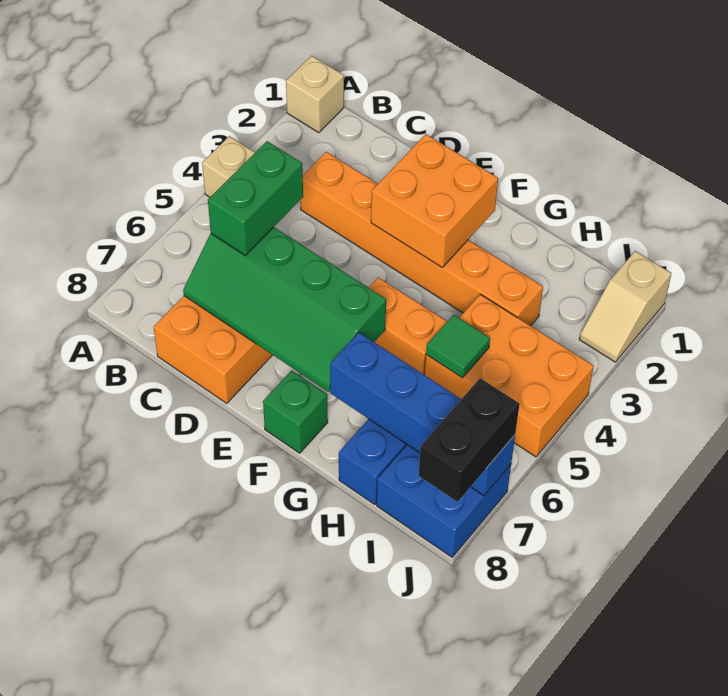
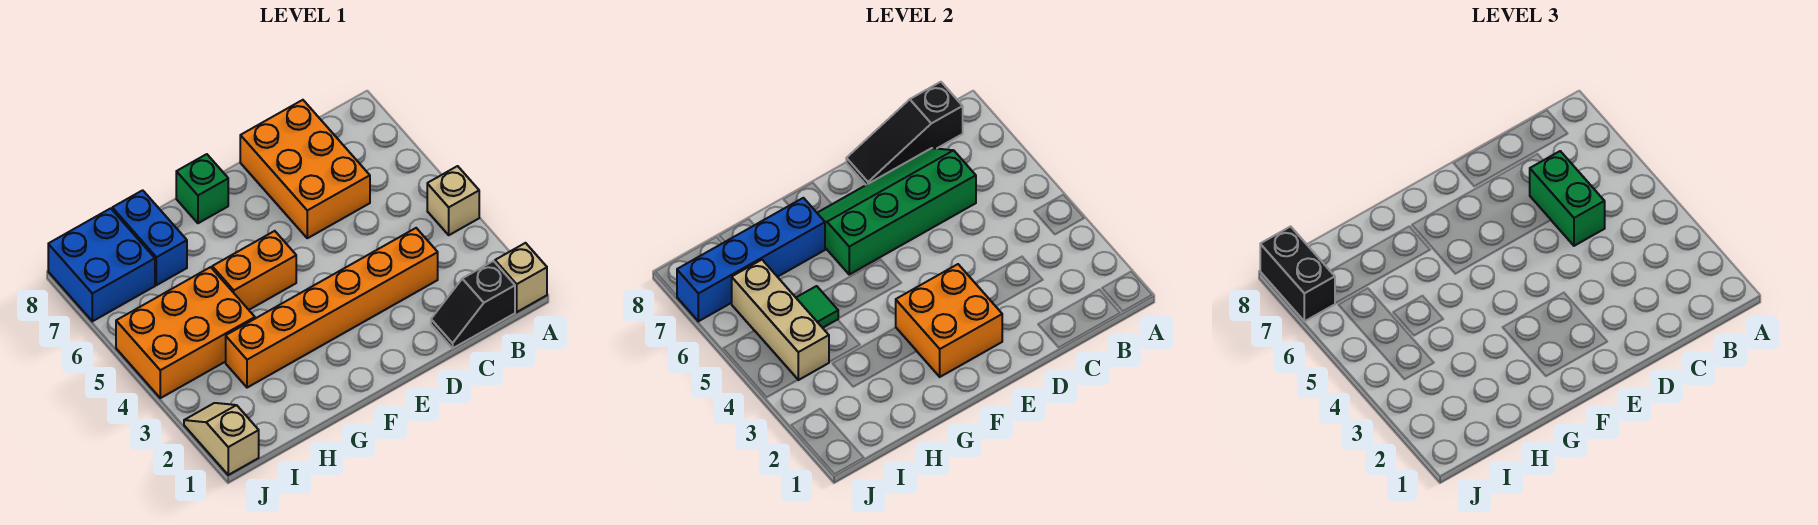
none -> black 1x2 slope [431,261,515,348]
none -> black 1x3 slope [846,82,963,185]
none -> tan 1x3 brick [732,260,829,380]

